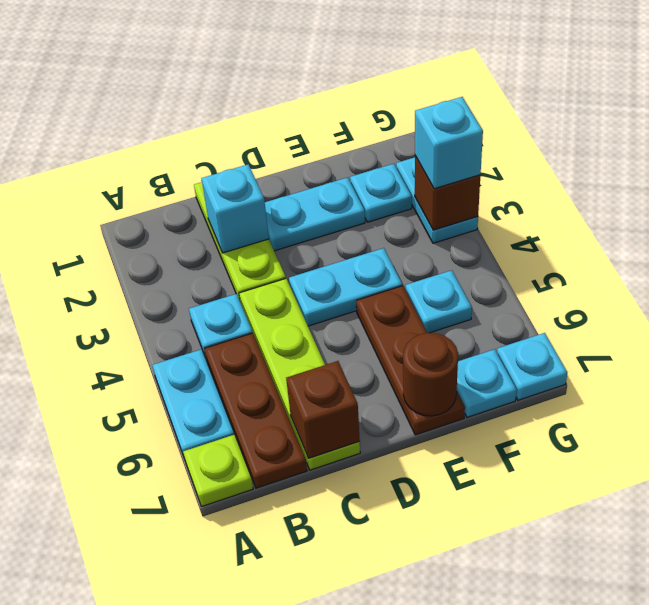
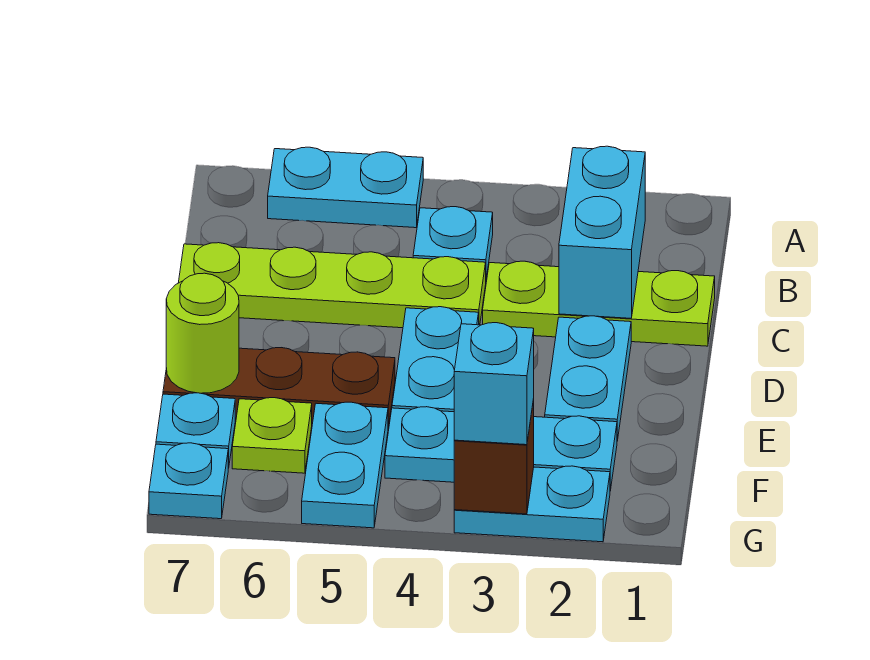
lime 1x1 plate [183,435,253,507] -> lime 1x1 plate moved to [232,398,312,473]
brown 1x3 plate [205,333,307,488] -> none
cyan 1x1 brick [201,164,269,253] -> cyan 1x2 brick [559,146,645,318]
brown 1x1 brick [286,361,360,458] -> none
brown 1x1 round brick [403,333,458,416] -> lime 1x1 round brick [166,273,239,393]
cyan 1x1 plate [350,164,412,222] -> cyan 1x3 plate [385,407,617,491]
cyan 1x1 plate [406,270,472,333] -> cyan 1x2 plate [302,402,388,528]

